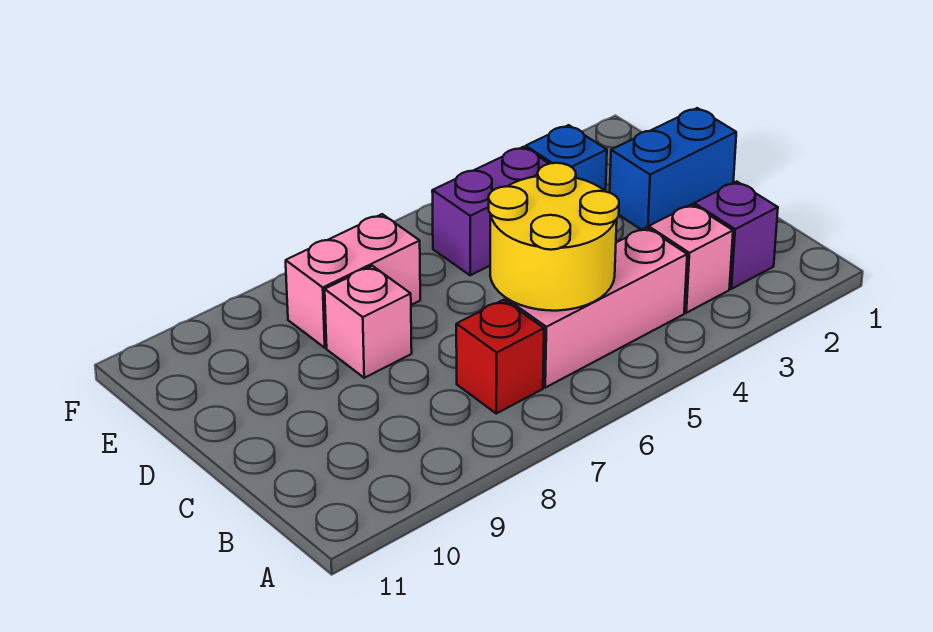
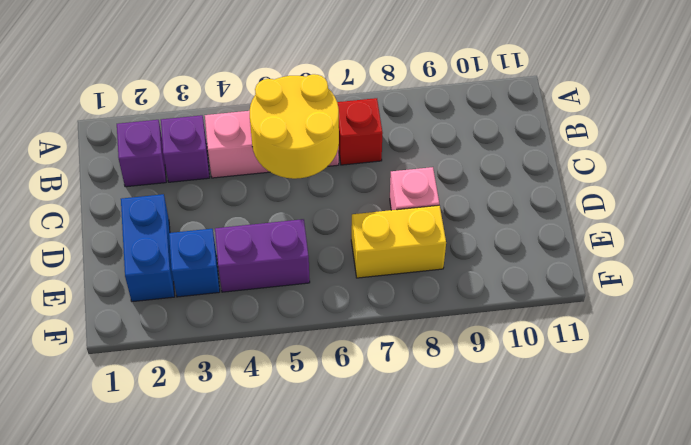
pink 1x1 brick [649,204,733,313] -> purple 1x1 brick [161,115,210,182]
blue 1x2 brick [610,108,736,230] -> blue 1x2 brick turned to [121,194,175,302]
pink 1x2 brick [286,214,420,348] -> yellow 1x2 brick [351,205,446,278]

